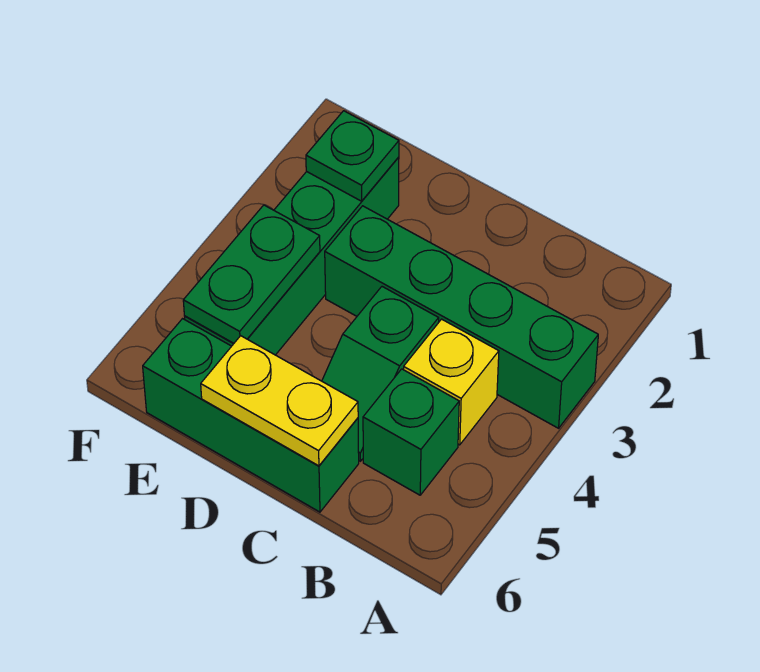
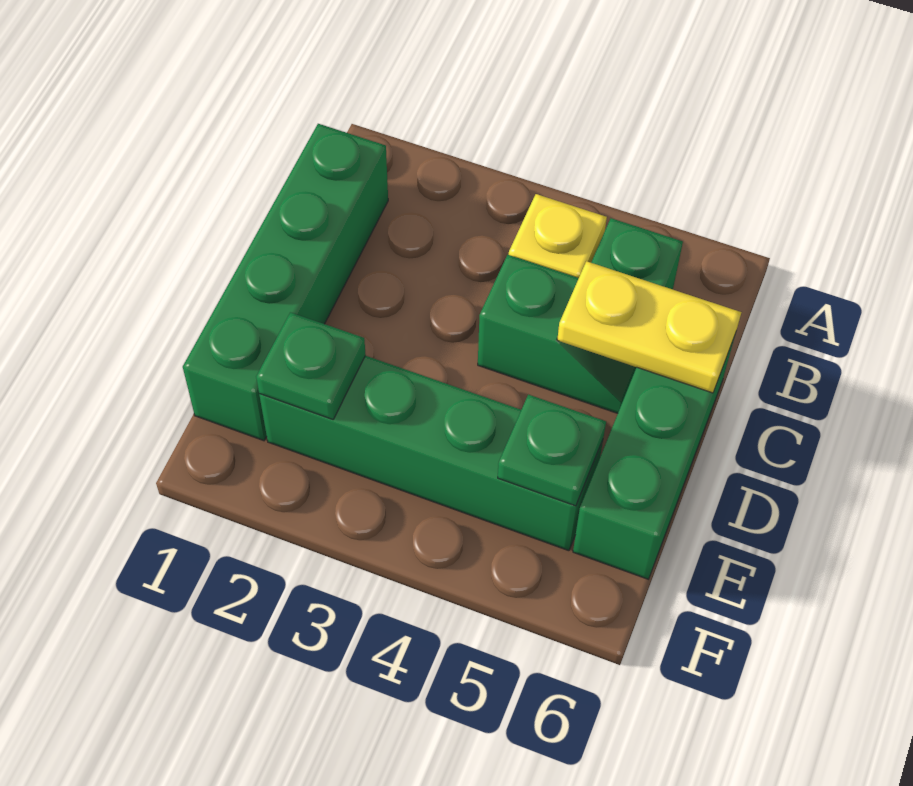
green 1x4 brick [325,206,598,428] -> green 1x4 brick moved to [183,124,388,441]
yellow 1x2 plate [201,336,358,466] -> yellow 1x2 plate turned to [557,261,741,393]
green 1x2 plate [183,205,320,343] -> green 1x1 plate [498,394,606,506]

